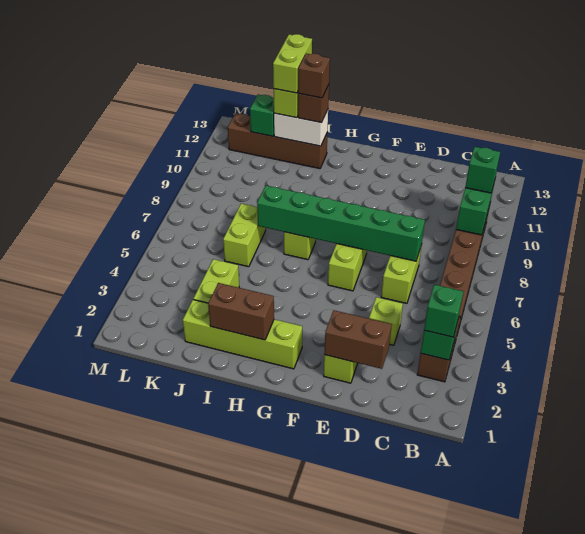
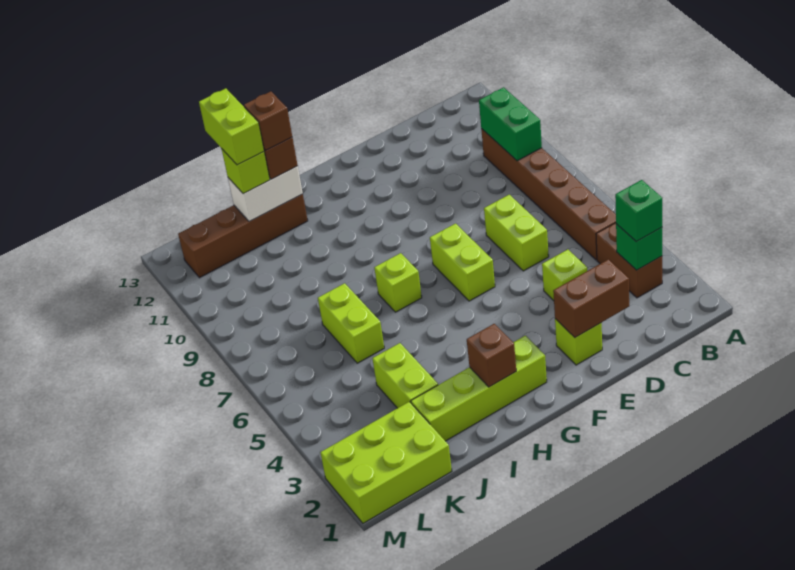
green 1x1 brick [465,147,500,193] -> none
green 1x6 brick [257,186,425,261] -> none
brown 1x2 brick [208,283,274,340] -> brown 1x1 brick [467,324,516,387]
none -> lime 2x3 brick [320,402,452,523]
green 1x1 brick [250,94,274,136] -> none

